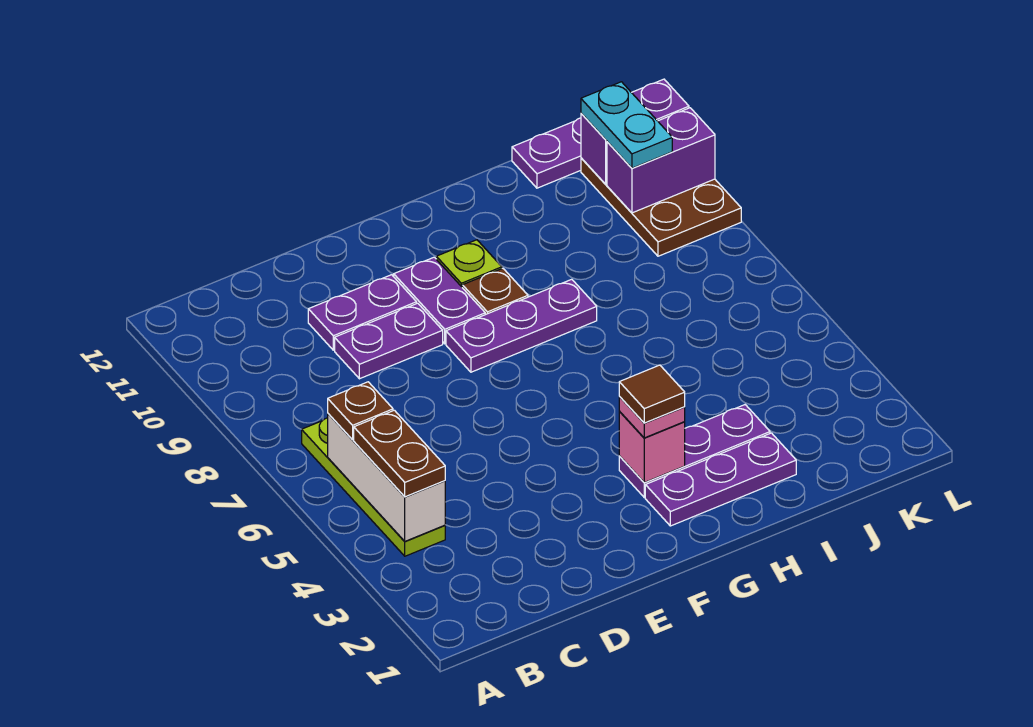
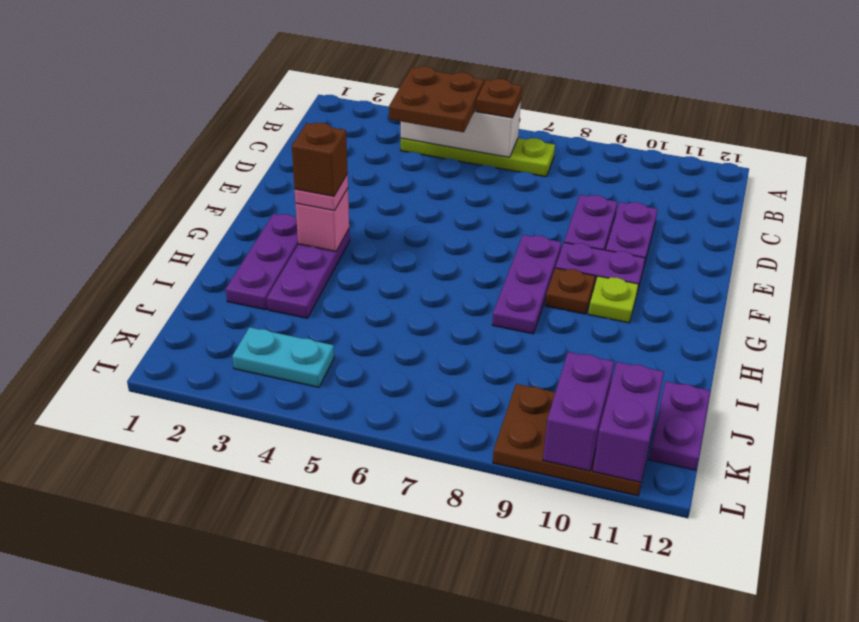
brown 1x2 plate [354,410,445,497] -> brown 2x2 plate [389,66,484,132]
brown 1x1 tile [619,365,685,423] -> brown 1x1 brick [292,122,348,196]
cyan 1x2 plate [581,82,672,168] -> cyan 1x2 plate moved to [232,327,334,387]

